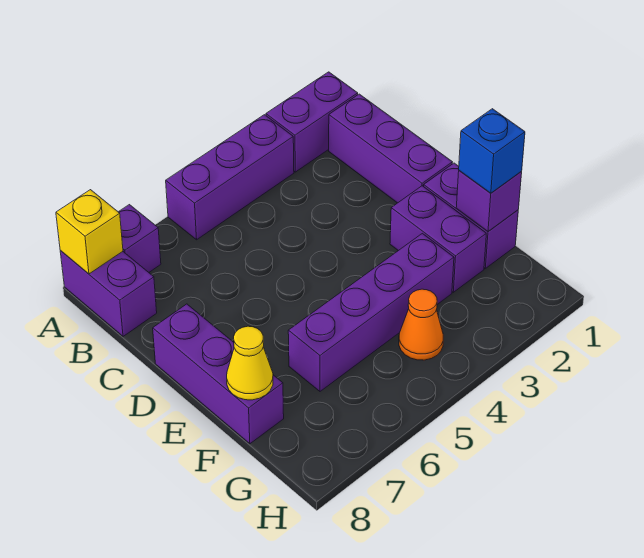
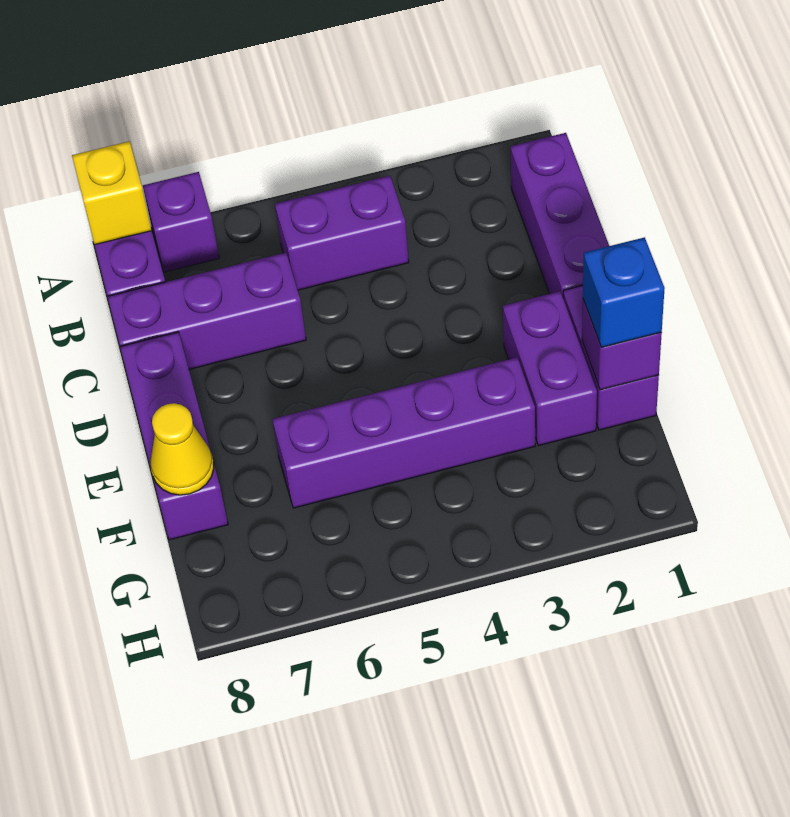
purple 1x2 brick [266,72,358,172] -> purple 1x2 brick moved to [275,176,409,290]
purple 1x3 brick [166,115,294,240] -> purple 1x3 brick moved to [108,253,306,369]
orange 1x1 cone [399,289,443,360] -> none

